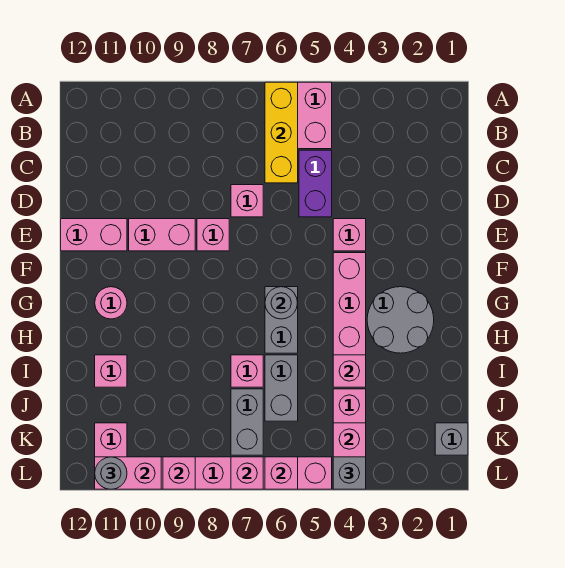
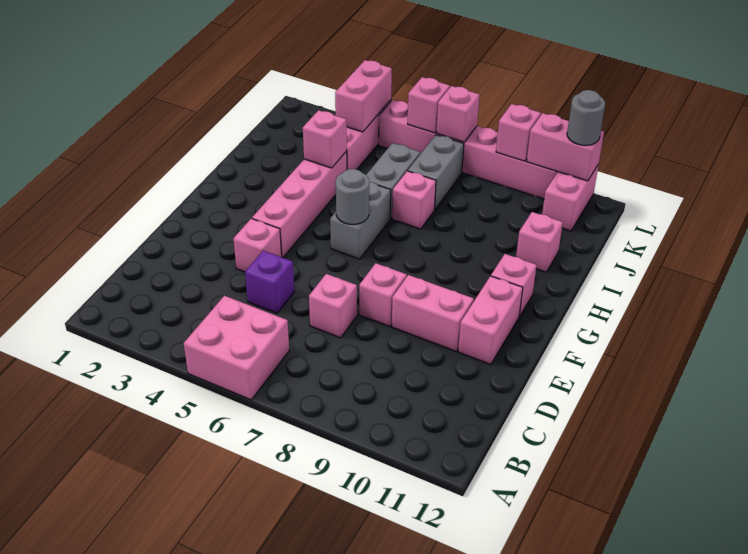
yellow 1x3 brick [265,82,298,183] -> none
purple 1x2 brick [299,150,332,217] -> purple 1x1 brick [245,251,294,313]
pink 1x2 brick [61,219,127,251] -> pink 1x2 brick turned to [458,276,523,365]
grey 2x2 round brick [367,287,434,353] -> none
pink 1x1 round brick [95,287,127,319] -> pink 1x1 brick [491,254,537,317]
grey 1x1 brick [435,423,468,455] -> none
grey 1x1 brick [333,457,366,489] -> none

